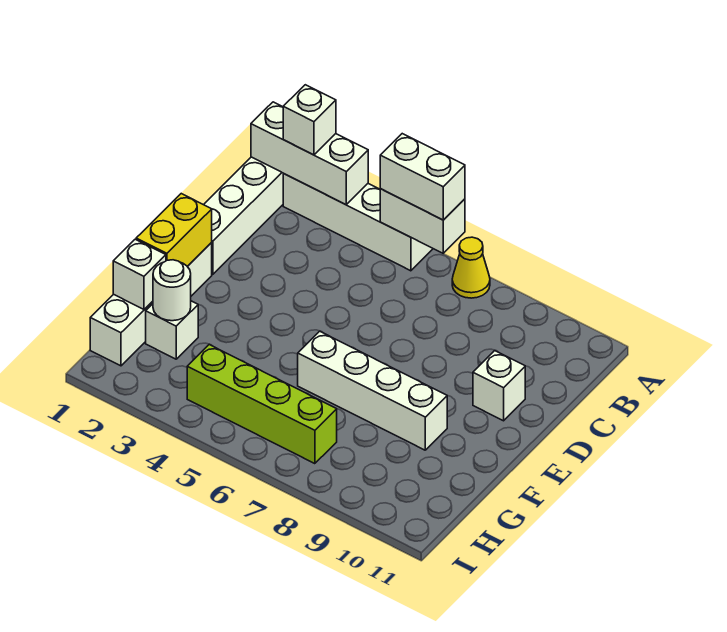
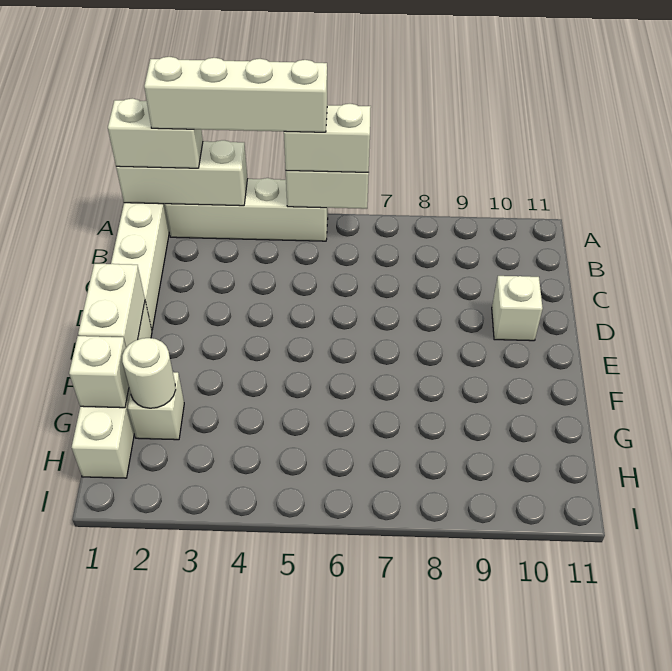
white 1x1 brick [283,85,336,155] -> white 1x2 brick [108,99,203,168]
yellow 1x1 cone [452,237,490,298] -> none
yellow 1x2 brick [136,194,212,266] -> white 1x2 brick [78,264,145,348]
white 1x4 brick [298,331,447,450] -> white 1x4 brick moved to [144,57,327,132]
lime 1x4 brick [187,344,337,464] -> none

